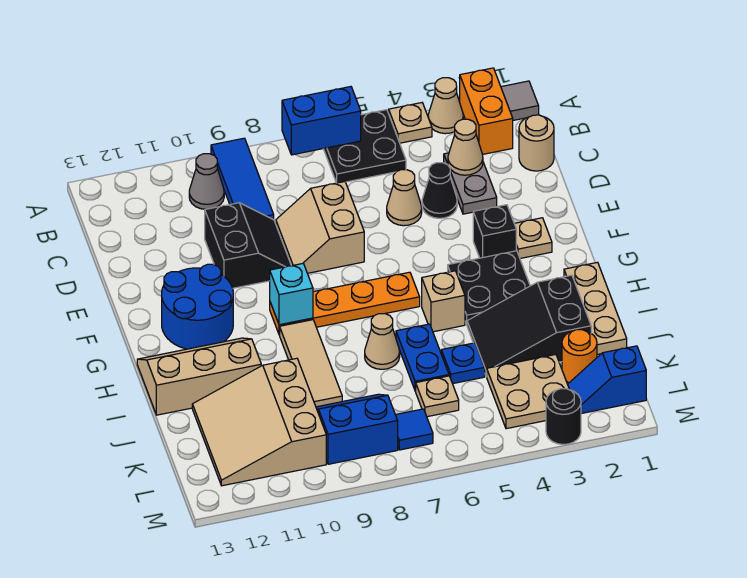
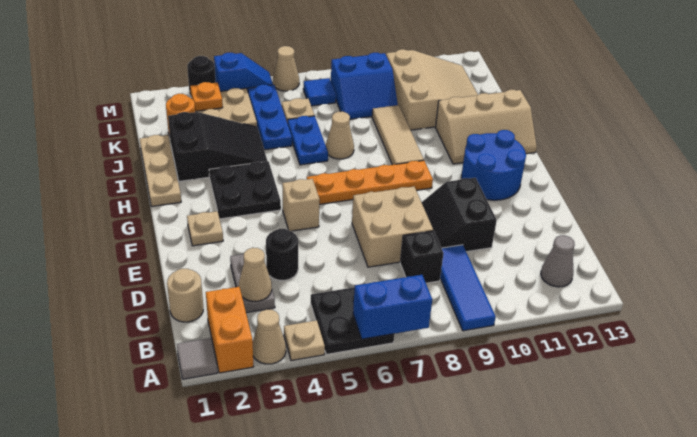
grey 1x1 cone [189,154,224,209] -> grey 1x1 cone moved to [541,235,575,287]
black 1x1 cone [422,163,457,218] -> black 1x1 round brick [266,229,298,281]
tan 1x1 cone [387,170,422,226] -> tan 1x1 cone moved to [273,46,299,91]
tan 2x2 slope [276,182,364,273] -> tan 2x2 brick [352,187,433,267]
black 1x1 brick [473,205,516,258] -> black 1x1 brick moved to [400,231,444,283]
cyan 1x1 brick [270,264,313,325] -> none
tan 1x1 brick [422,271,465,332] -> tan 1x1 brick moved to [282,179,320,231]
blue 1x1 plate [441,343,485,384] -> blue 1x3 plate [248,85,292,150]
blue 1x2 slope [568,346,646,414] -> blue 1x2 slope moved to [214,53,273,91]
none -> orange 1x1 plate [190,82,223,111]

